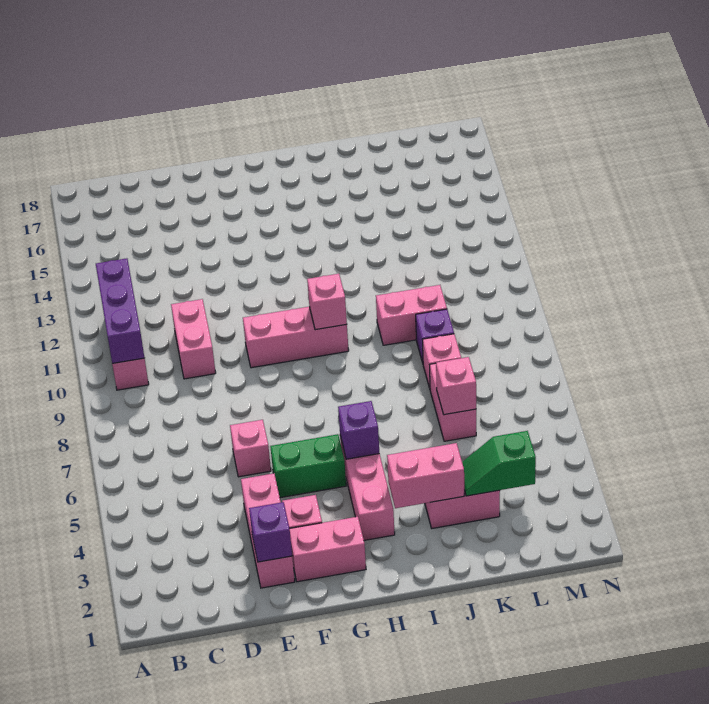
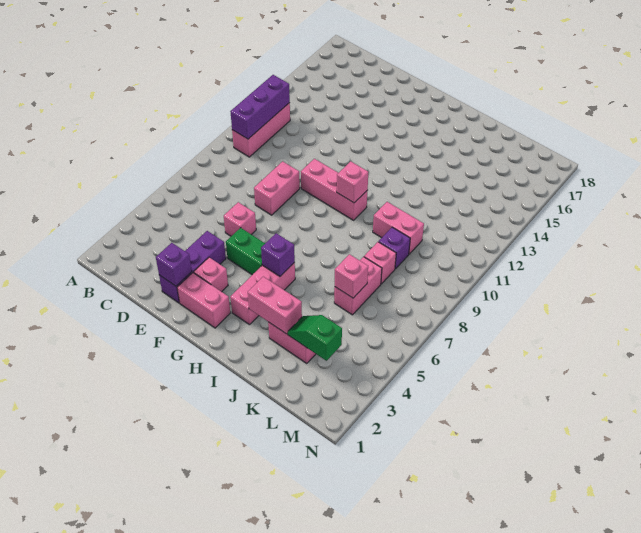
pink 1x2 brick [171,299,216,379] -> pink 1x2 brick moved to [254,161,300,215]
pink 1x3 brick [241,473,295,588] -> purple 1x3 brick [159,231,226,303]

